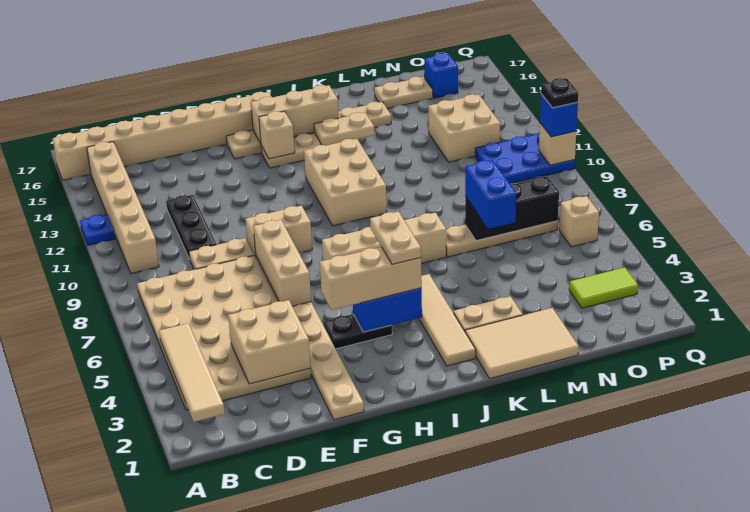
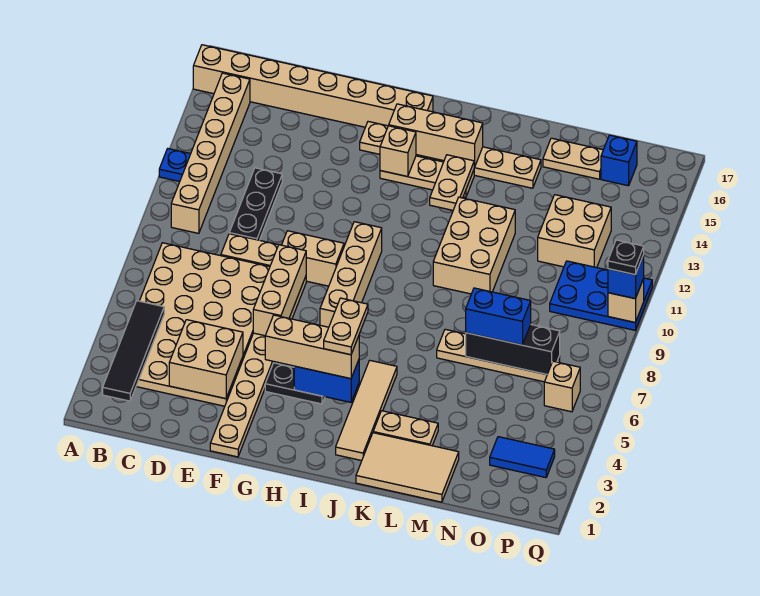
tan 1x4 tile [159,323,225,422] -> black 1x4 tile [103,301,164,401]
tan 1x4 brick [322,213,446,263] -> tan 1x4 brick turned to [320,222,382,327]
tan 2x3 brick [304,139,387,226] -> tan 2x3 brick moved to [433,197,515,294]
tan 1x2 plate [314,112,375,146] -> tan 1x2 plate turned to [430,155,474,210]
blue 1x2 brick [465,160,516,229] -> blue 1x2 brick turned to [466,288,531,345]
lime 1x2 tile [569,267,638,308] -> blue 1x2 tile [490,437,555,478]

